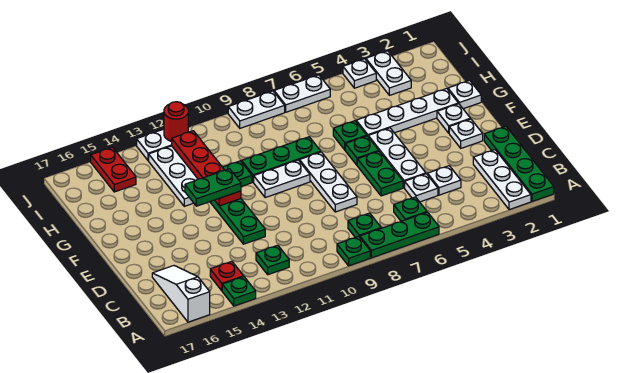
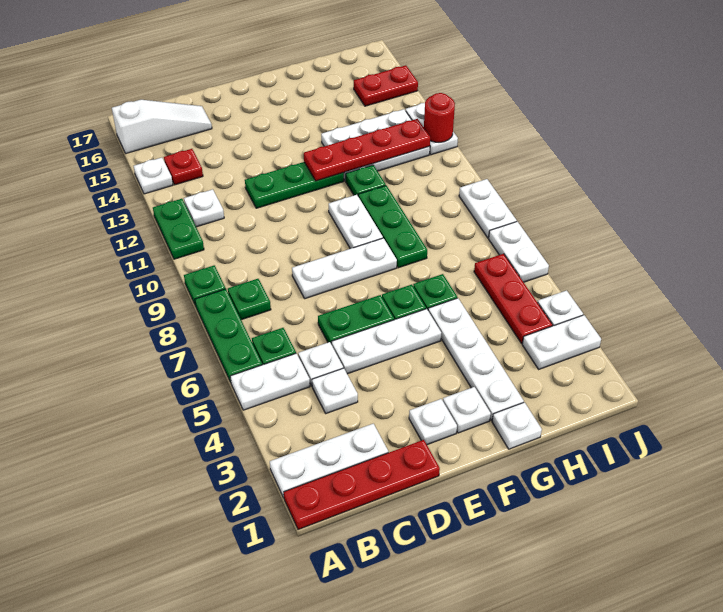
green 1x4 plate [484,126,554,202] -> red 1x4 plate [284,440,440,530]
none -> white 1x2 plate [230,353,310,410]
green 1x1 plate [222,277,256,306] -> white 1x1 plate [134,158,173,194]
green 1x1 plate [256,245,289,275] -> white 1x1 plate [184,189,224,227]
green 1x2 plate [185,169,241,206] -> green 1x2 plate moved to [153,199,204,259]
none -> red 1x3 plate [474,254,552,343]

